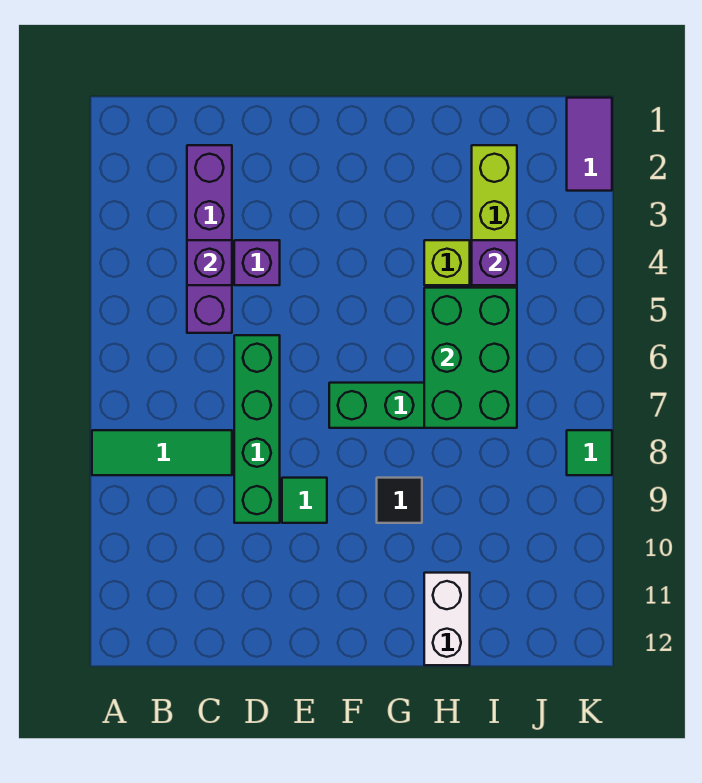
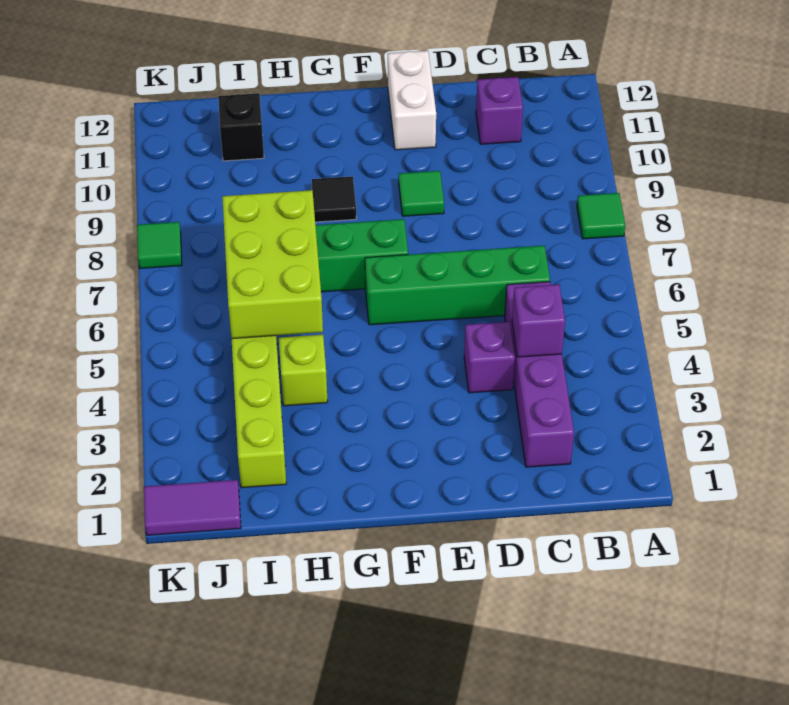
green 1x3 tile [92,430,232,475] -> green 1x1 tile [577,193,625,239]
green 1x4 brick [234,335,280,523] -> green 1x4 brick turned to [365,246,550,325]
green 2x3 brick [424,288,517,428] -> lime 2x3 brick [222,190,323,339]
white 1x2 brick [424,573,470,665] -> white 1x2 brick moved to [388,51,436,150]
purple 1x1 brick [472,240,517,285] -> purple 1x1 brick moved to [476,77,523,144]
none -> black 1x1 brick [218,93,264,161]
purple 1x2 tile [567,98,612,191] -> purple 1x2 tile turned to [144,480,241,535]

